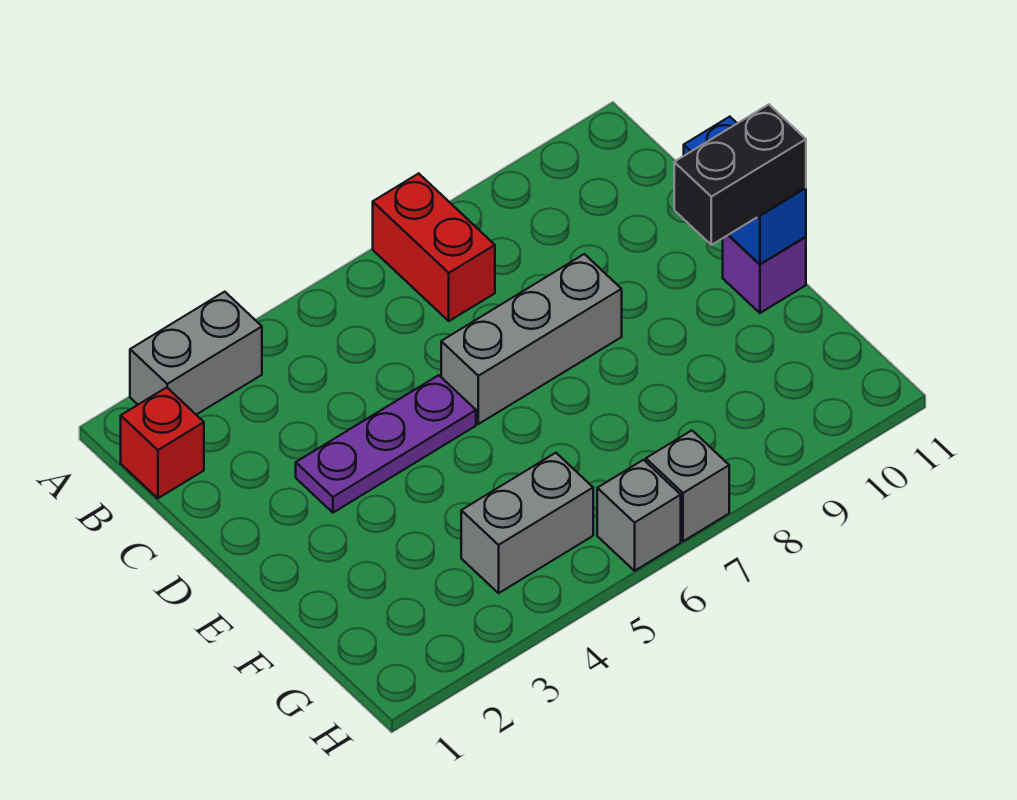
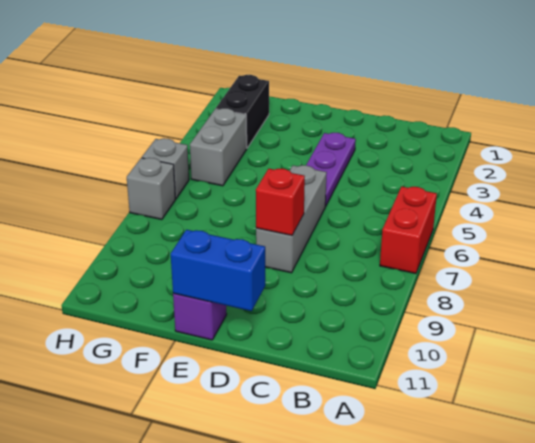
grey 1x2 brick [130,292,262,415] -> none
red 1x2 brick [373,173,495,321] -> red 1x2 brick turned to [380,186,437,274]
red 1x1 brick [121,387,204,498] -> red 1x1 brick moved to [256,169,305,236]
black 1x2 brick [674,104,806,245] -> black 1x2 brick moved to [216,75,269,148]

